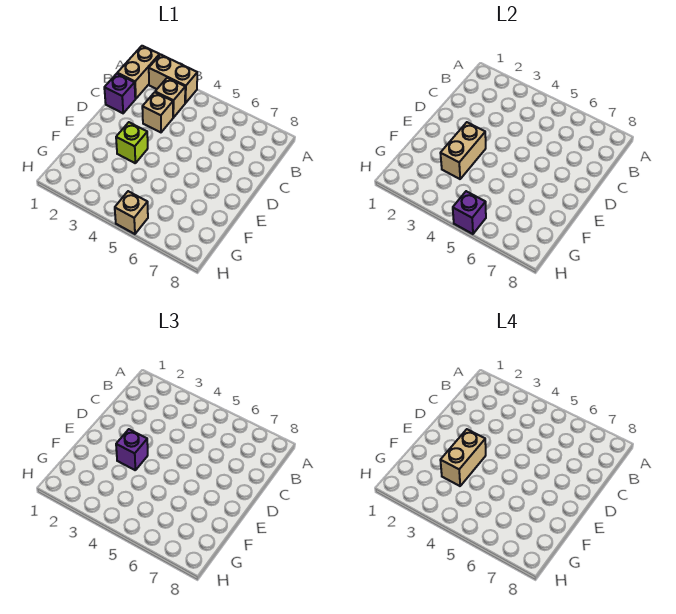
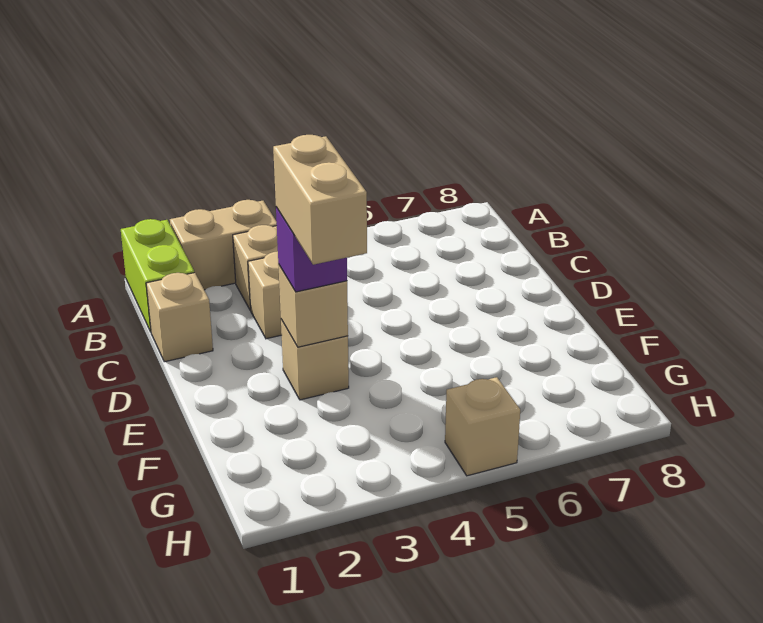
tan 1x2 brick [117,46,160,99] -> lime 1x2 brick [121,219,194,332]
purple 1x1 brick [104,74,135,113] -> tan 1x1 brick [146,273,213,362]
lime 1x1 brick [116,122,148,163] -> tan 1x1 brick [281,319,349,400]
tan 1x2 brick [440,122,486,179] -> tan 1x1 brick [278,264,348,347]
purple 1x1 brick [453,191,486,234] -> none

